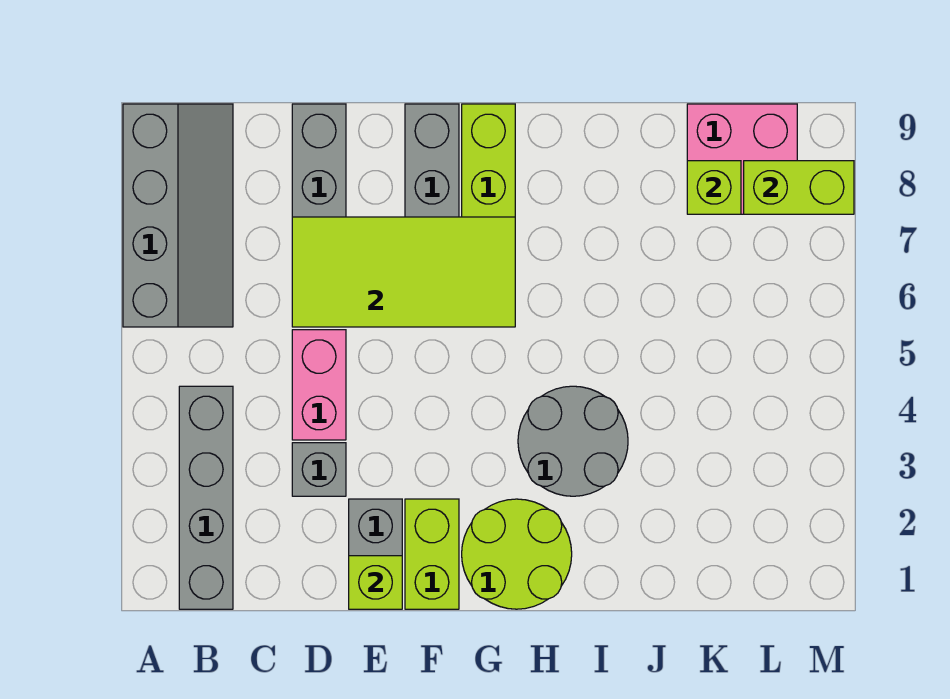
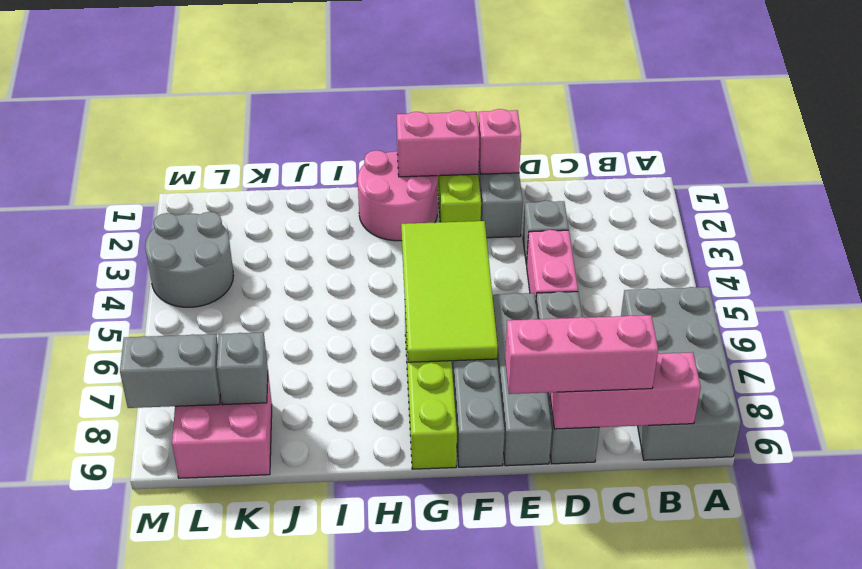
grey 2x4 slope [123,104,233,327] -> grey 2x4 brick [621,287,741,460]
grey 1x4 brick [179,386,233,609] -> grey 1x4 brick moved to [493,293,552,466]
none -> pink 1x3 brick [550,352,701,429]
none -> pink 1x3 brick [505,315,658,394]
lime 2x4 tile [292,217,515,327] -> lime 2x4 tile turned to [401,221,498,362]
lime 1x1 brick [349,556,402,609] -> pink 1x1 brick [478,109,521,174]
none -> pink 1x2 brick [397,110,479,177]
lime 2x2 round brick [462,499,572,609] -> pink 2x2 round brick [358,150,438,241]
grey 2x2 round brick [518,386,628,496] -> grey 2x2 round brick moved to [145,212,233,307]
lime 1x1 brick [687,161,741,214] -> grey 1x1 brick [217,332,268,405]
lime 1x2 brick [744,161,854,214] -> grey 1x2 brick [120,334,220,408]

